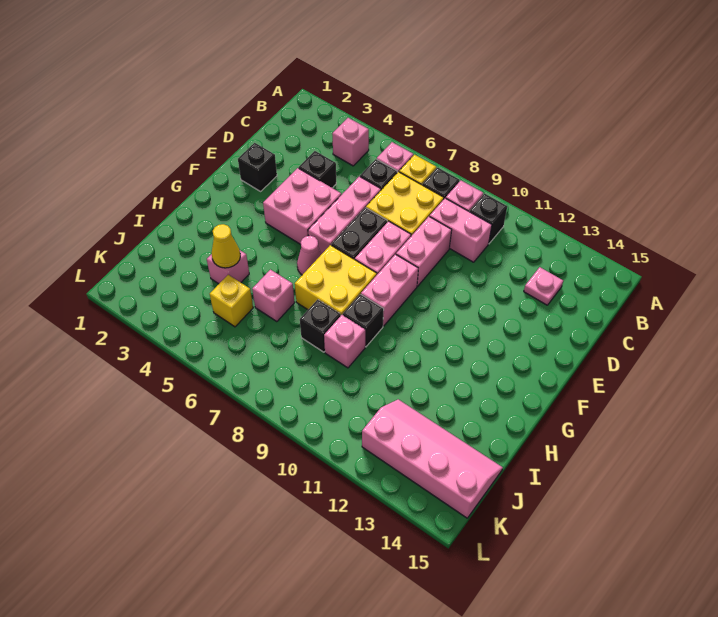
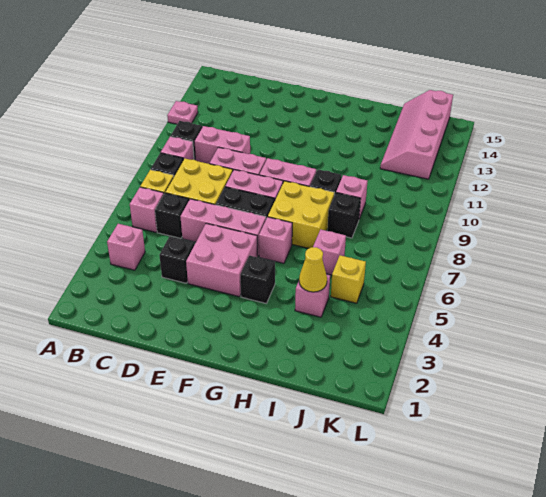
pink 1x2 brick [430,198,492,262] -> pink 1x2 brick turned to [194,126,250,164]
pink 1x1 plate [524,267,563,305] -> pink 1x1 plate moved to [167,101,198,124]
black 1x1 brick [238,143,277,191] -> black 1x1 brick moved to [240,256,275,303]
pink 1x1 cone [297,236,321,275] -> pink 1x1 brick [259,217,292,263]

